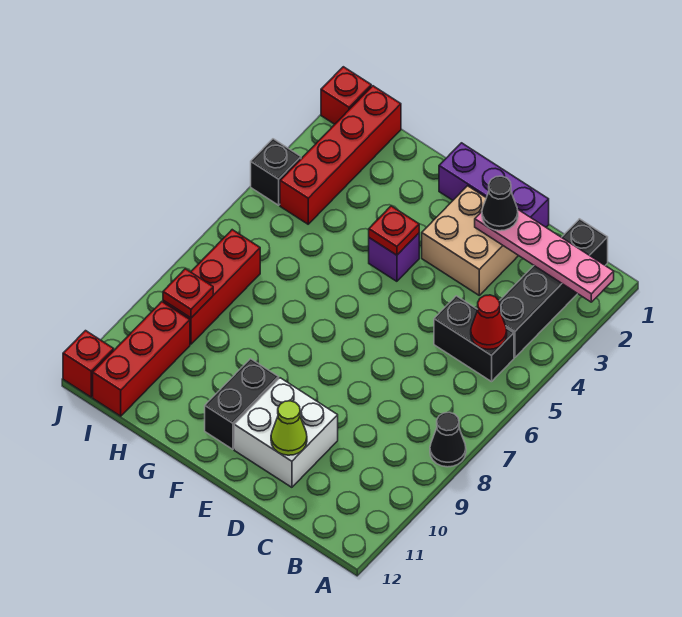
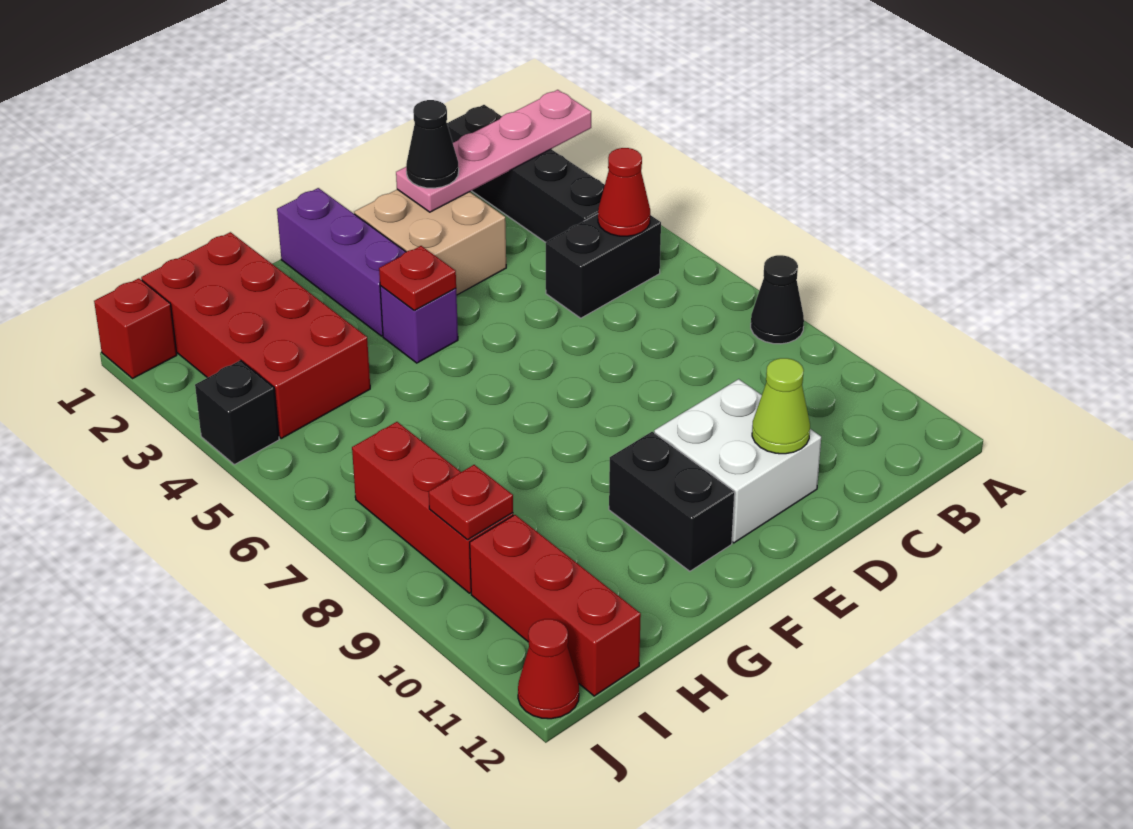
purple 1x3 brick [439,143,549,227] -> purple 1x3 brick turned to [277,188,406,336]
red 1x4 brick [280,86,401,224] -> red 2x4 brick [141,232,370,438]
red 1x1 brick [63,331,114,397] -> red 1x1 cone [518,619,579,719]

